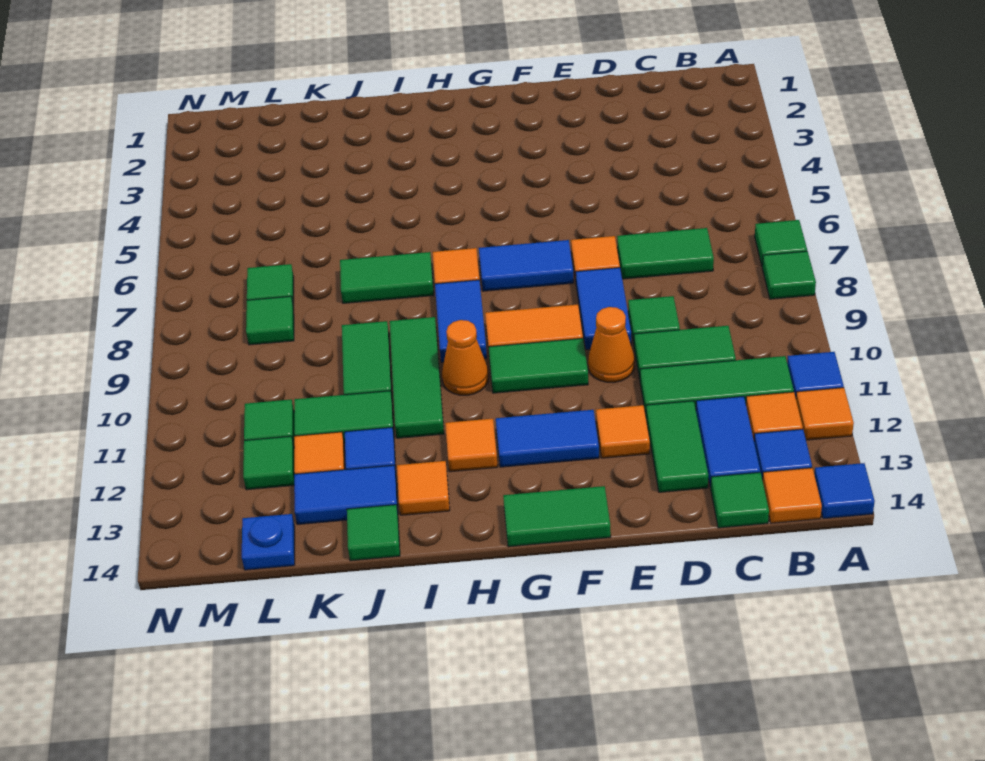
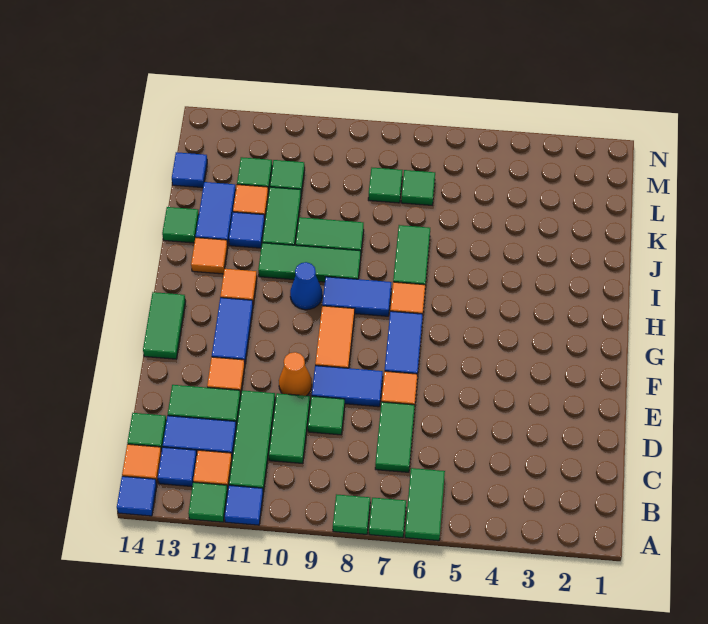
orange 1x1 tile [796,388,854,440] -> green 1x1 tile [188,482,228,522]
green 1x2 tile [488,338,588,393] -> green 1x2 tile moved to [405,468,445,541]
orange 1x1 cone [442,320,489,395] -> blue 1x1 cone [290,262,322,310]
blue 1x1 plate [242,514,295,570] -> blue 1x1 tile [172,152,207,188]

